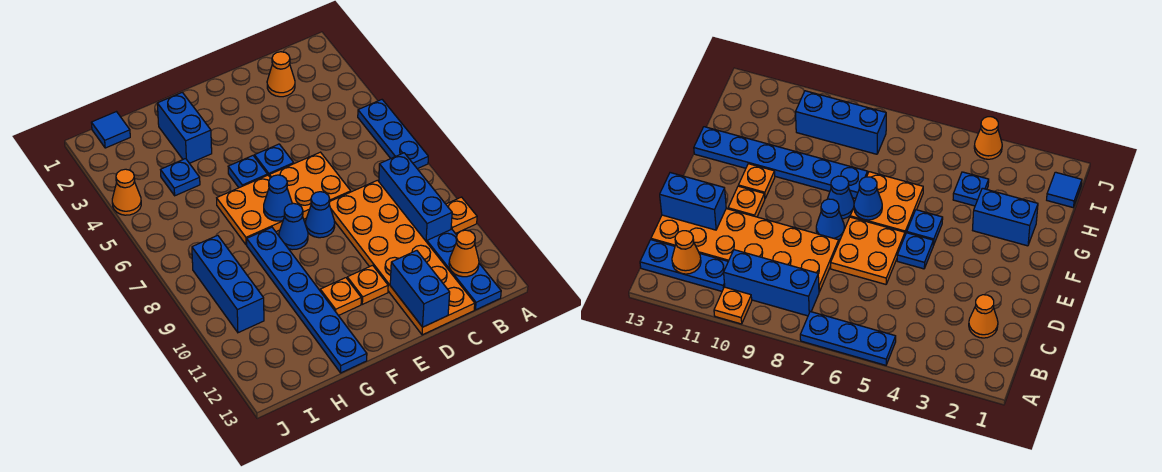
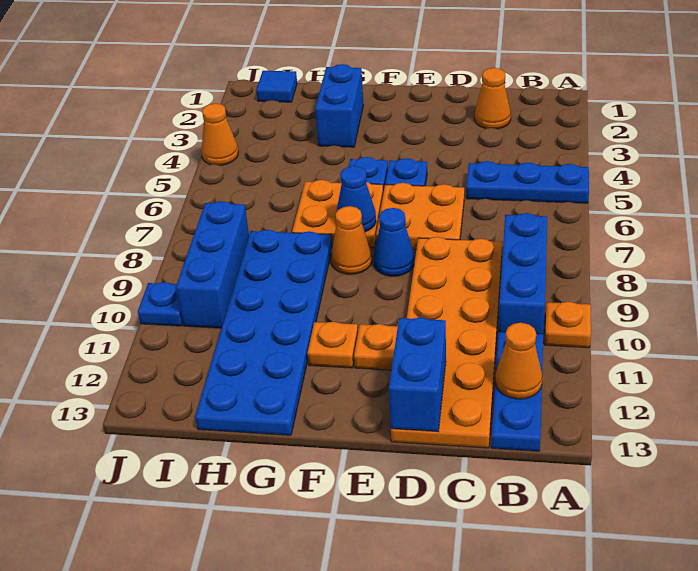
blue 1x3 plate [358,100,428,169] -> blue 1x3 plate turned to [466,161,589,203]
blue 1x1 cone [279,203,308,250] -> orange 1x1 cone [331,206,372,274]
blue 1x6 plate [247,227,367,373] -> blue 2x6 plate [195,230,332,435]
blue 1x1 plate [161,159,200,196] -> blue 1x1 plate moved to [138,282,183,326]

